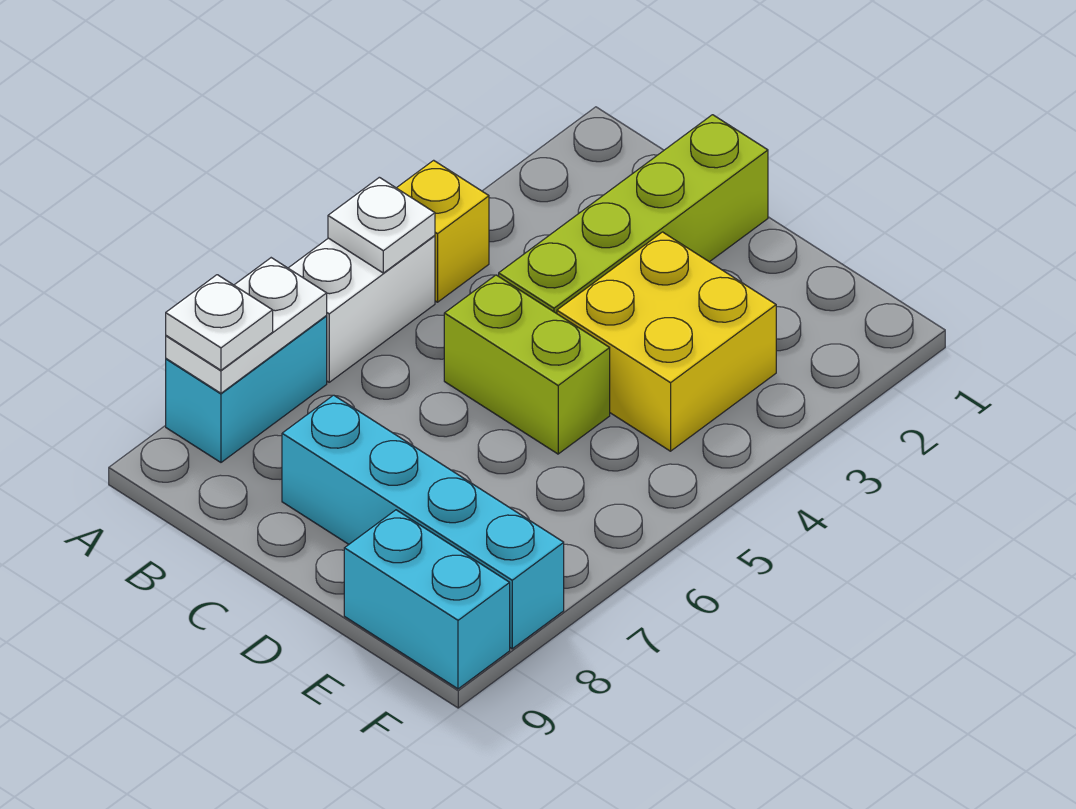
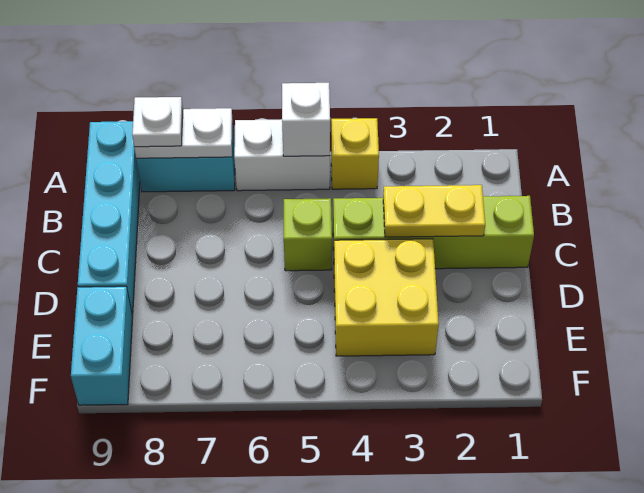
white 1x1 plate [328,177,435,273] -> white 1x1 brick [282,83,330,156]
none -> yellow 1x2 plate [383,185,485,237]
lime 1x2 brick [444,275,610,454] -> lime 1x1 brick [284,198,332,271]
cyan 1x4 brick [282,395,564,649] -> cyan 1x4 brick moved to [78,121,140,315]

